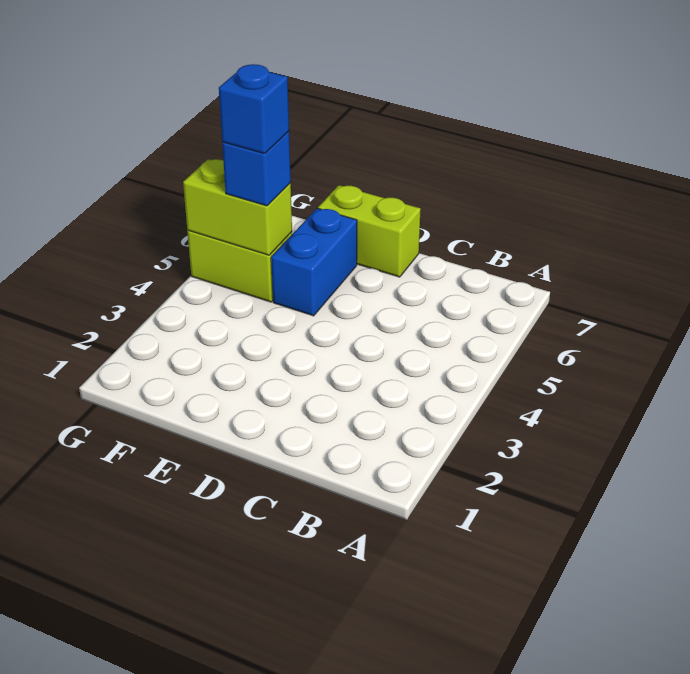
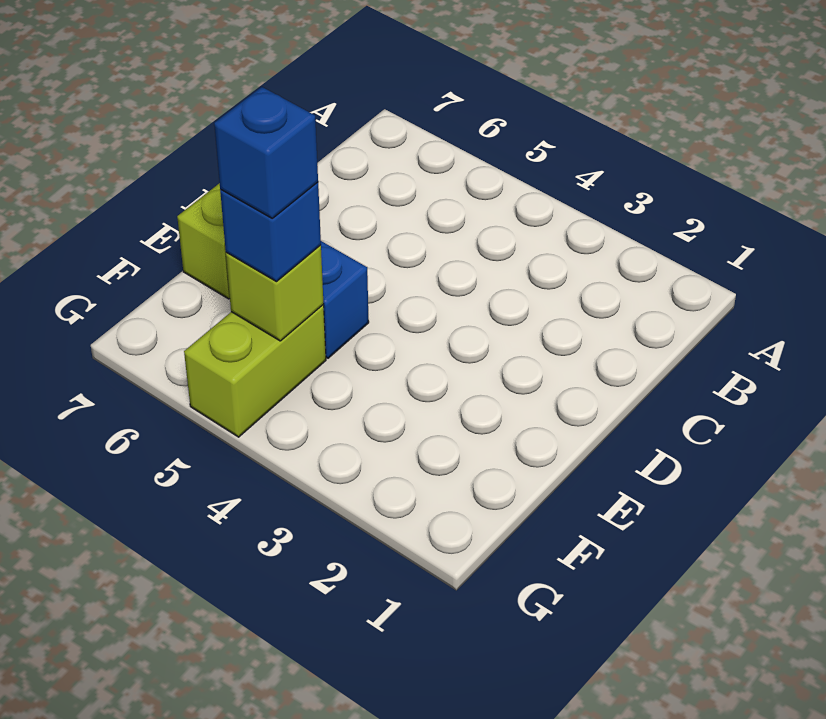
lime 1x2 brick [183,159,292,255] -> lime 1x1 brick [226,245,323,341]

